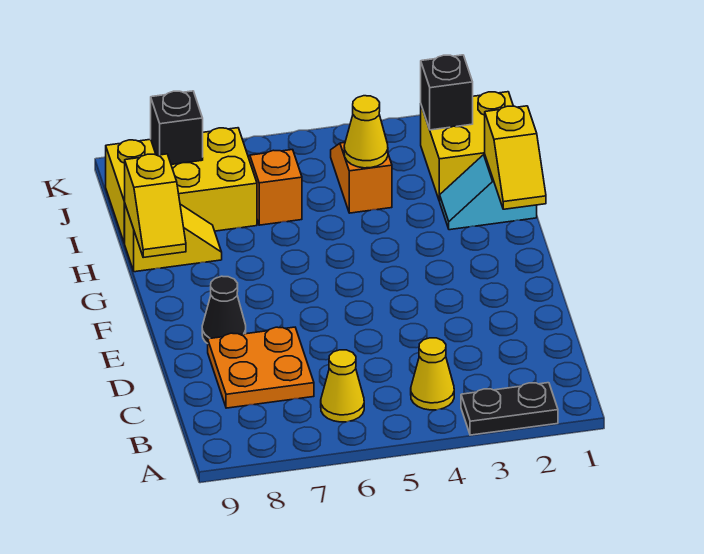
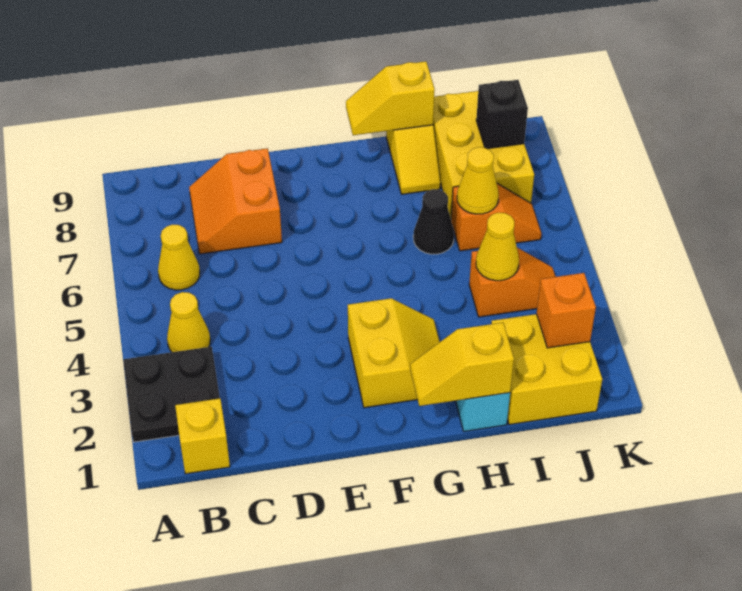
black 1x2 plate [461,383,558,435] -> black 2x2 plate [123,347,220,442]
none -> yellow 1x1 brick [175,398,230,474]
orange 2x2 plate [208,327,314,408] -> orange 2x2 slope [189,148,282,254]
black 1x1 cone [202,276,246,344] -> black 1x1 cone moved to [413,189,454,254]
none -> yellow 2x2 slope [348,298,440,408]
none -> yellow 1x1 cone [457,147,499,214]
black 1x1 brick [421,55,473,130] -> orange 1x1 brick [537,273,596,348]

